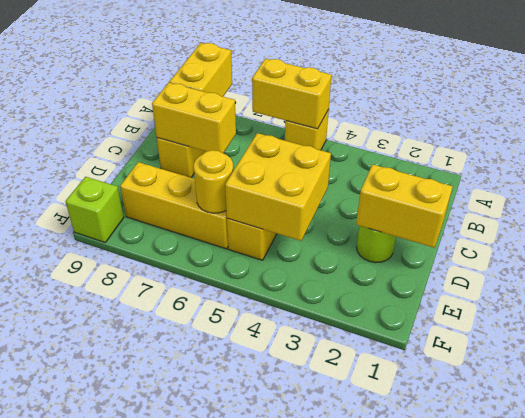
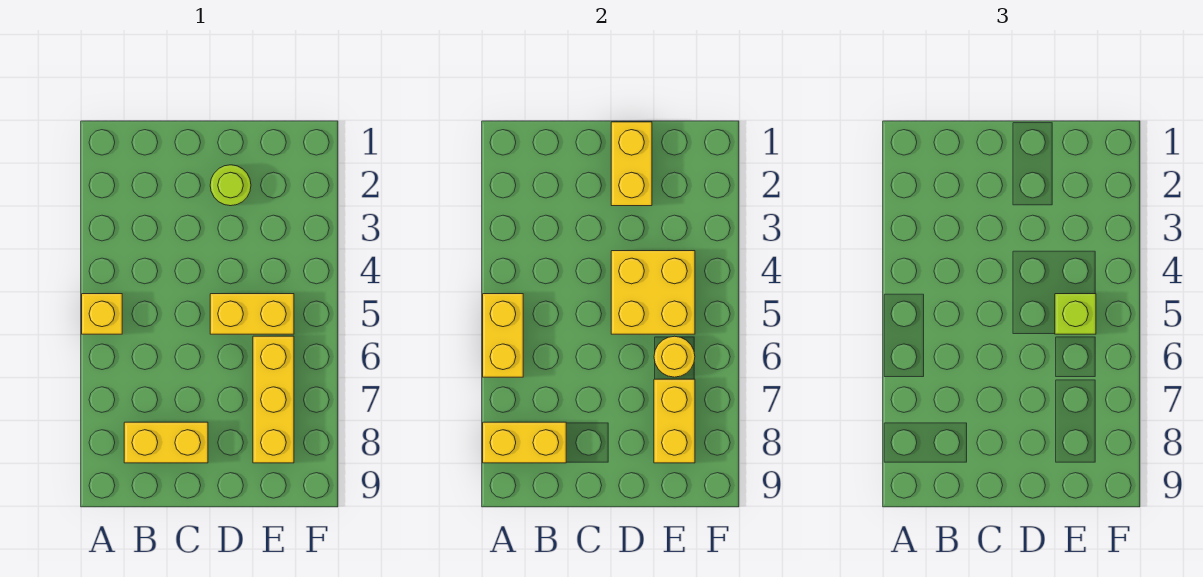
yellow 1x2 brick [152,83,236,153] -> yellow 1x2 brick moved to [654,379,695,463]
lime 1x1 brick [65,177,124,242] -> lime 1x1 brick moved to [1055,294,1096,334]

